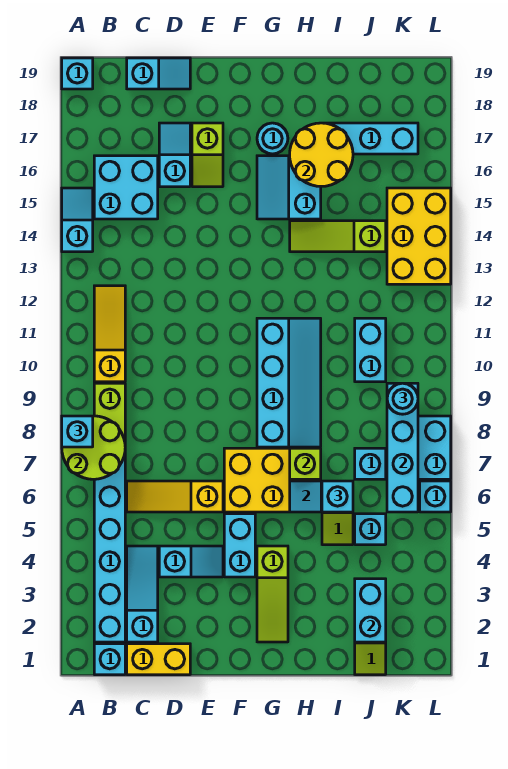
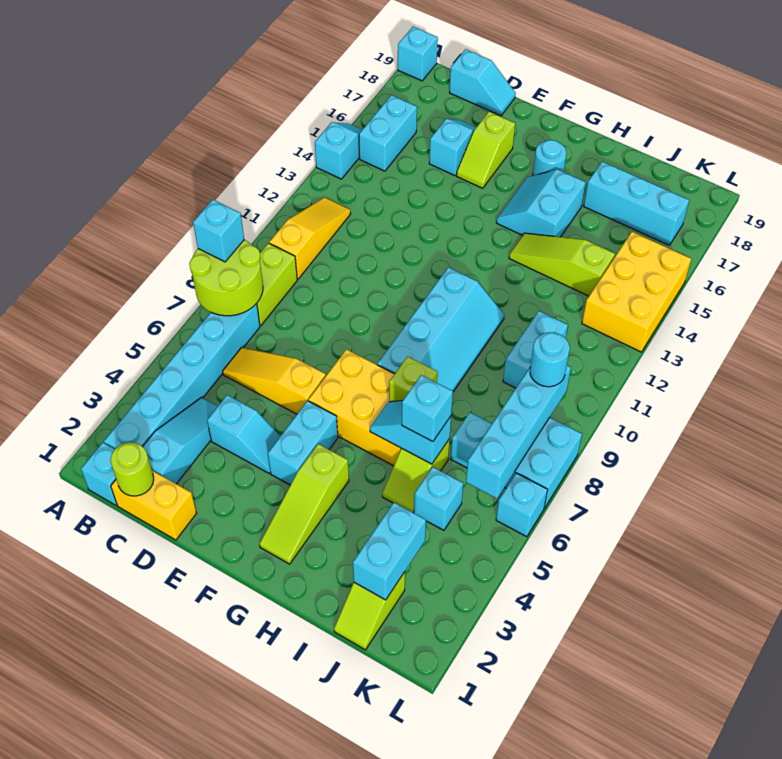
cyan 2x2 brick [94,156,158,219] -> cyan 1x2 brick [359,95,417,171]
none -> lime 1x1 round brick [111,442,154,496]
yellow 2x2 round brick [290,123,353,187] -> none

